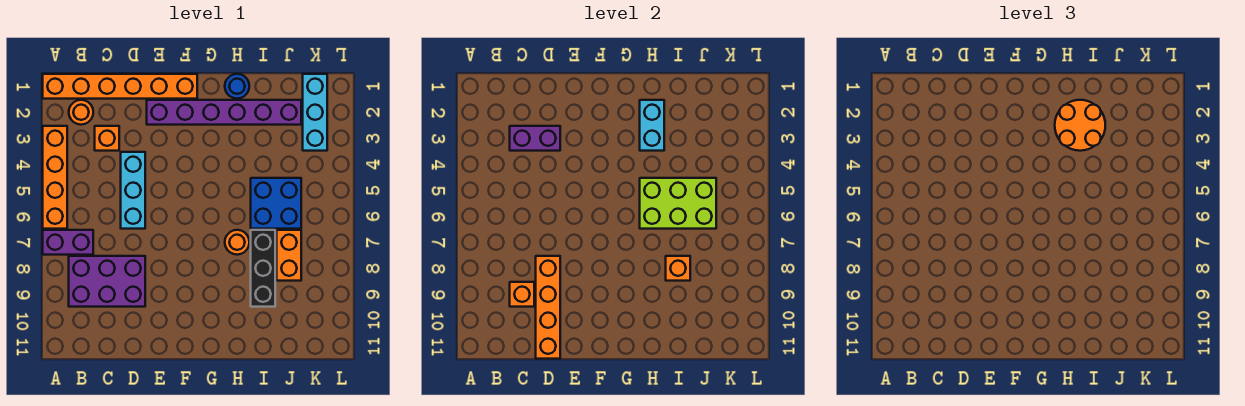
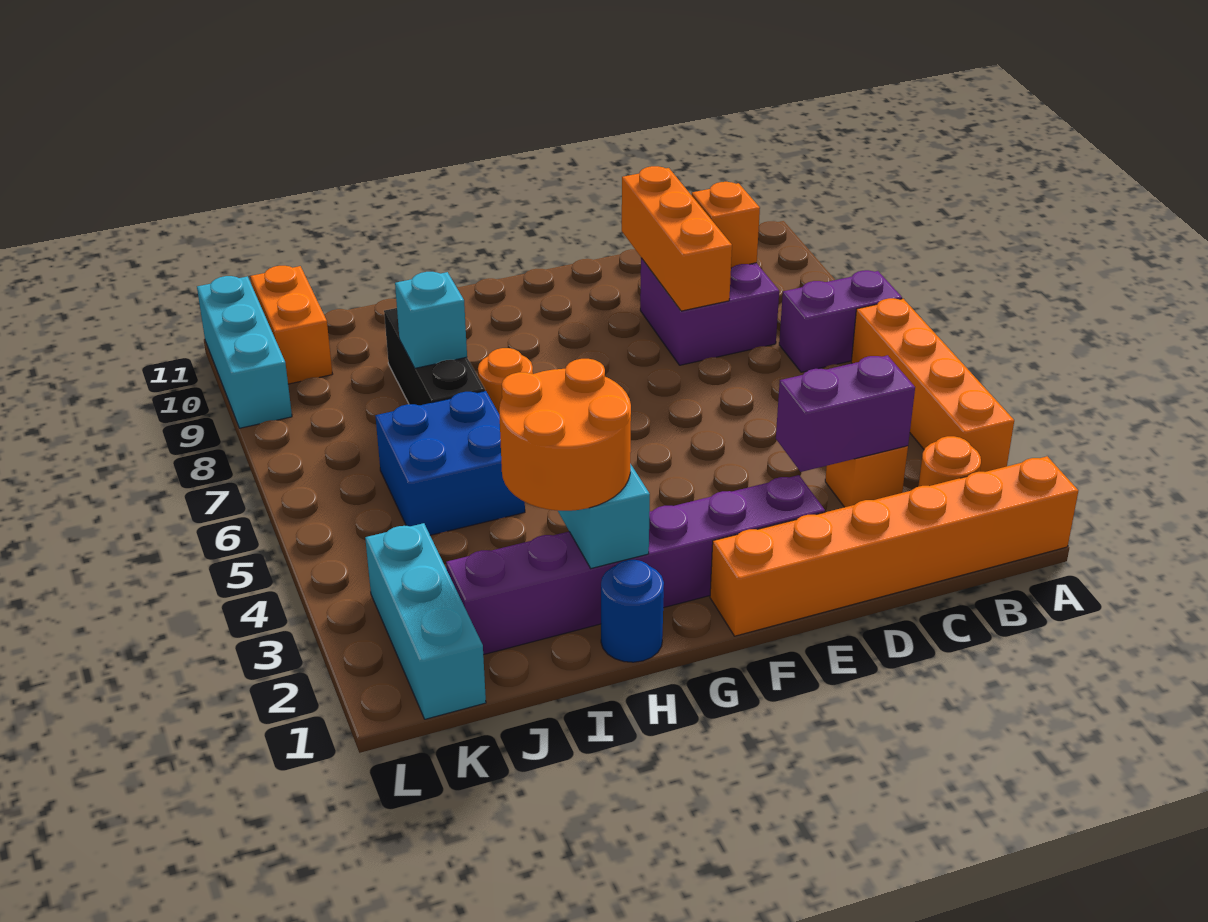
purple 2x3 brick [69,256,145,307] -> purple 2x2 brick [640,258,779,365]
cyan 1x3 brick [121,152,145,229] -> cyan 1x3 brick moved to [197,276,292,428]
orange 1x4 brick [536,256,560,359] -> orange 1x3 brick [622,166,732,311]
lime 2x3 brick [640,178,716,229] -> none
orange 1x1 brick [666,256,690,281] -> cyan 1x1 brick [395,272,467,368]
orange 1x2 brick [277,230,301,281] -> orange 1x2 brick moved to [250,266,332,384]

